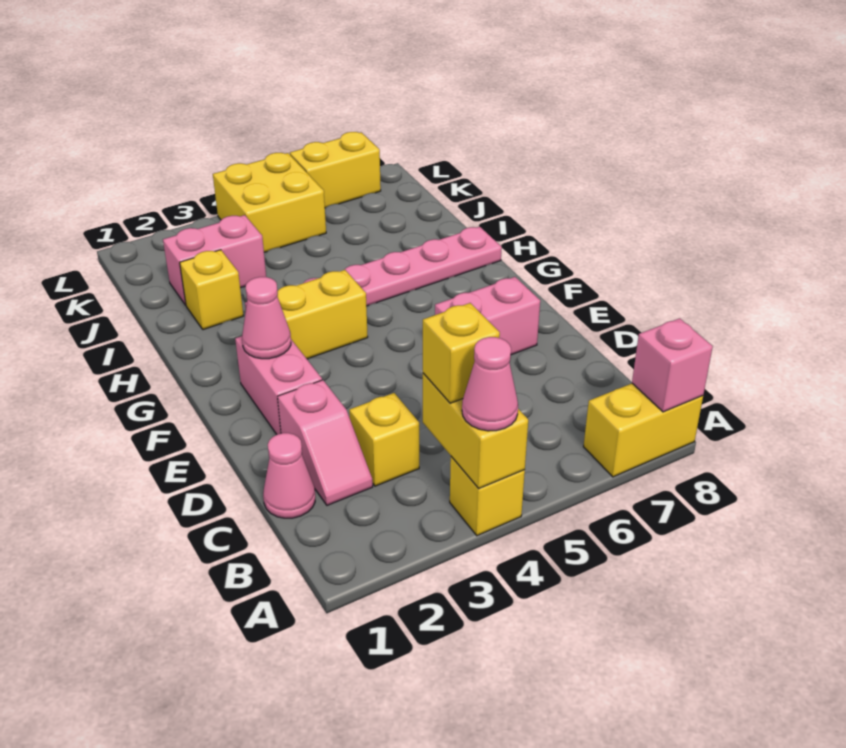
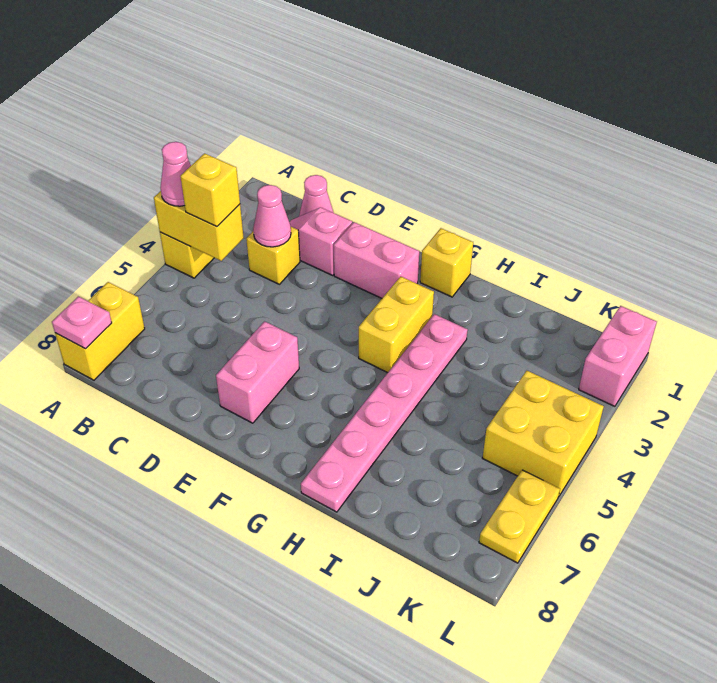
pink 1x1 brick [632,318,713,412] -> pink 1x1 plate [52,296,112,349]
pink 1x1 cone [242,277,291,359] -> pink 1x1 cone moved to [253,185,291,247]
yellow 1x1 brick [180,250,243,330] -> yellow 1x1 brick moved to [420,228,473,297]
pink 1x2 brick [163,215,266,305] -> pink 1x2 brick moved to [579,306,657,406]
yellow 1x2 brick [290,132,381,208] -> yellow 1x2 plate [479,470,560,563]

